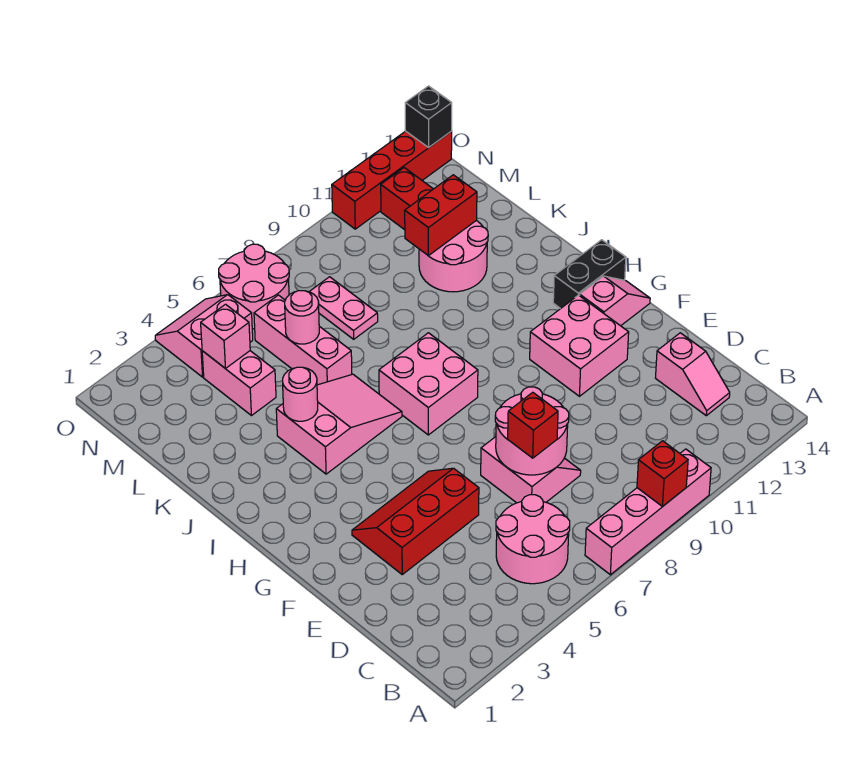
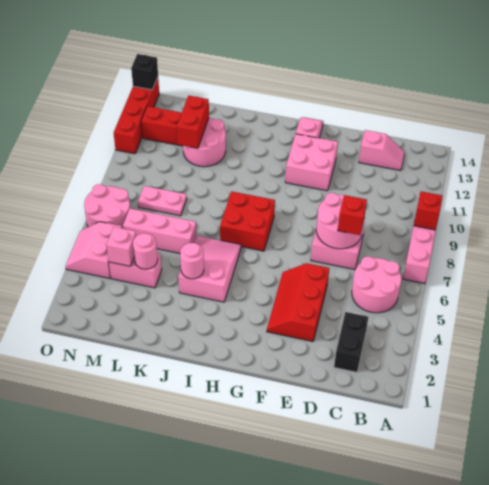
pink 2x2 brick [379,333,478,435] -> red 2x2 brick [220,191,275,251]
black 1x2 brick [553,240,626,309] -> black 1x2 brick moved to [334,312,368,372]
pink 1x1 round brick [285,291,319,344] -> pink 1x1 round brick moved to [133,233,158,269]

